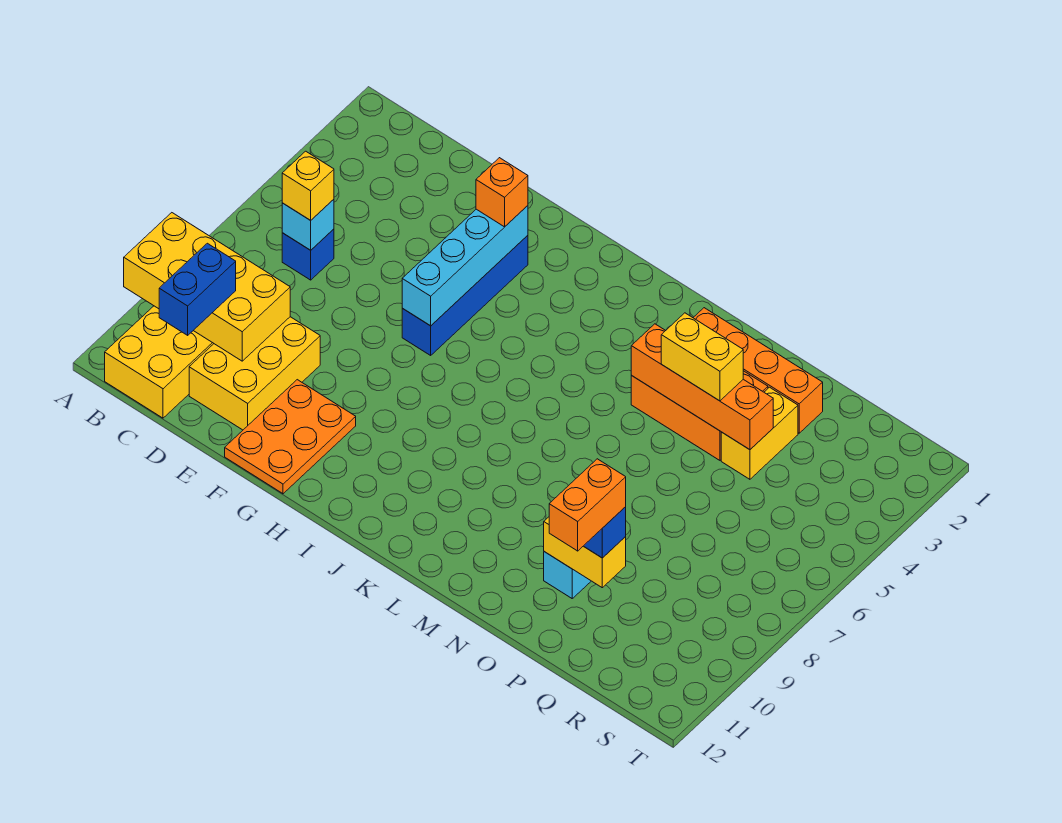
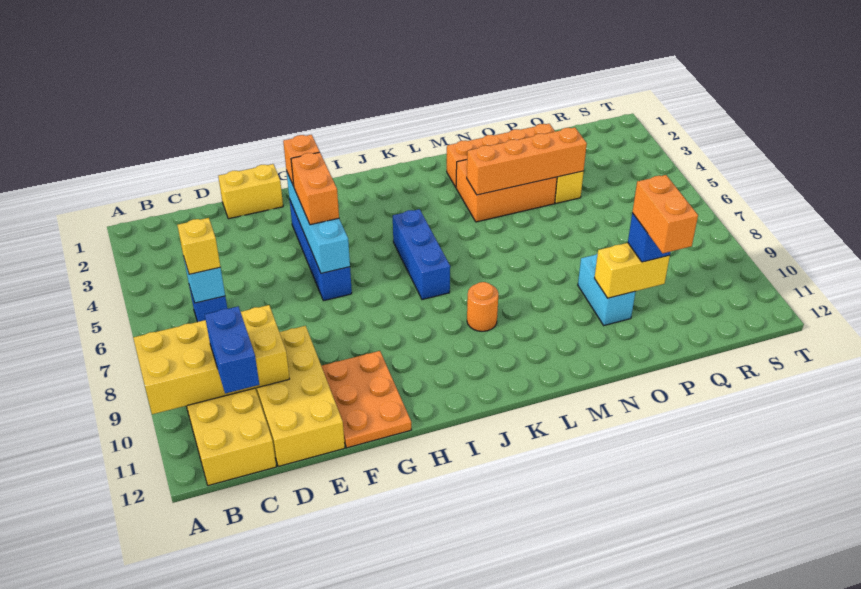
yellow 2x3 brick [189,317,320,430] -> yellow 2x4 brick [256,326,345,467]
none -> orange 1x2 brick [291,152,339,225]
none -> blue 1x3 brick [393,209,450,300]
none -> orange 1x1 round brick [467,282,498,331]
yellow 1x2 brick [661,313,743,401] -> yellow 1x2 brick moved to [218,164,283,219]

